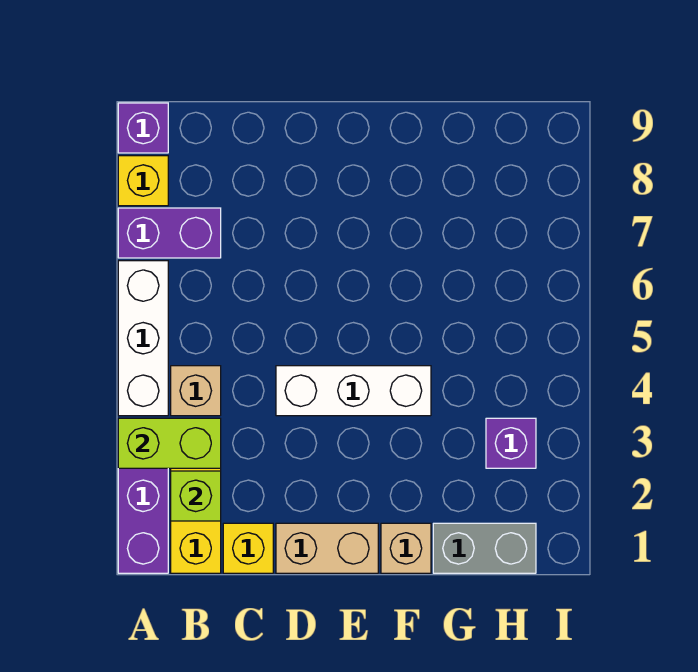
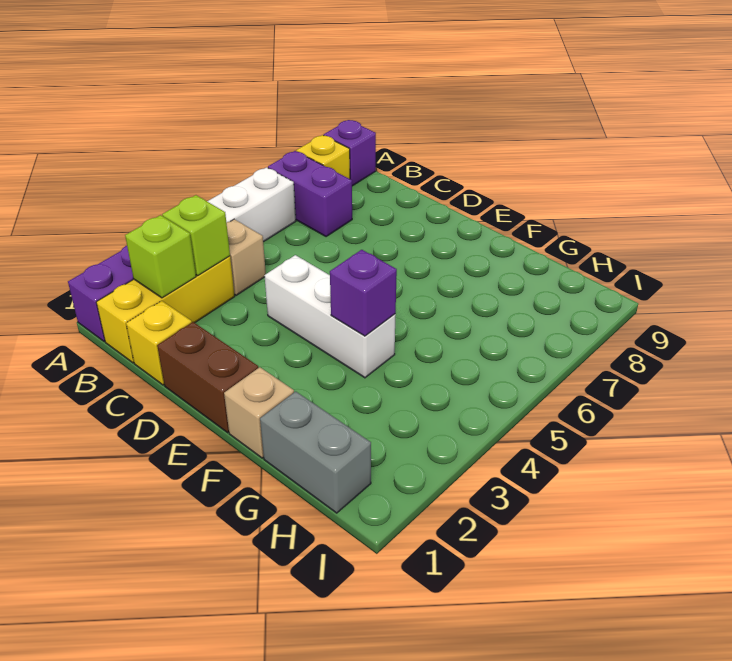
lime 1x2 brick [118,418,221,468] -> lime 1x1 brick [162,195,230,276]
tan 1x2 brick [276,523,378,573] -> brown 1x2 brick [157,322,258,433]
purple 1x1 brick [486,418,536,468] -> purple 1x1 brick moved to [330,250,397,336]

